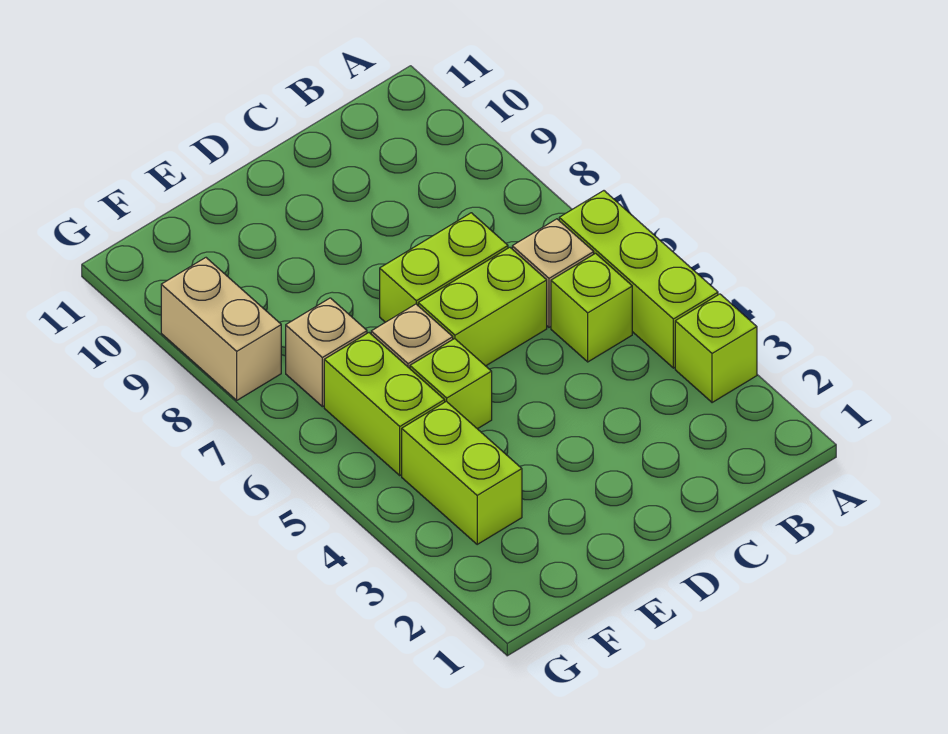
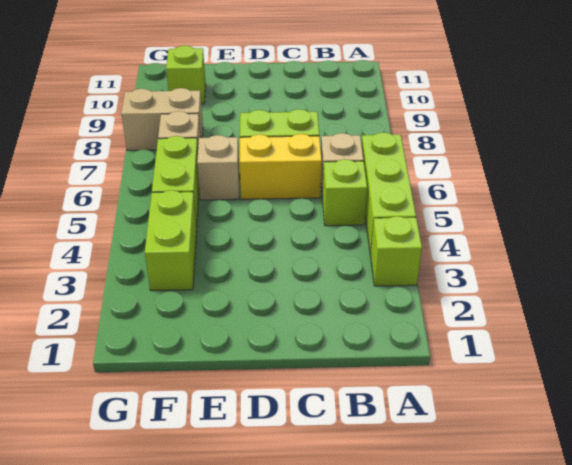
lime 1x2 brick [418,247,547,366] -> yellow 1x2 brick [240,134,322,199]
lime 1x1 brick [410,339,492,429] -> lime 1x1 brick moved to [166,46,206,104]
tan 1x2 brick [161,258,281,400] -> tan 1x2 brick turned to [121,88,203,150]

